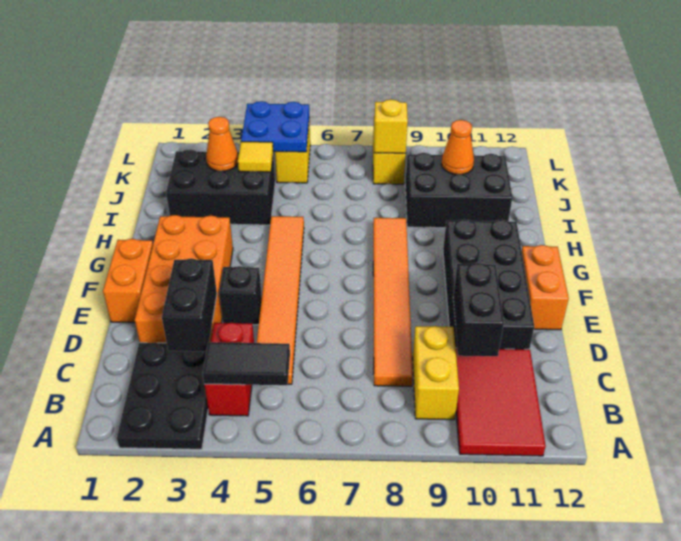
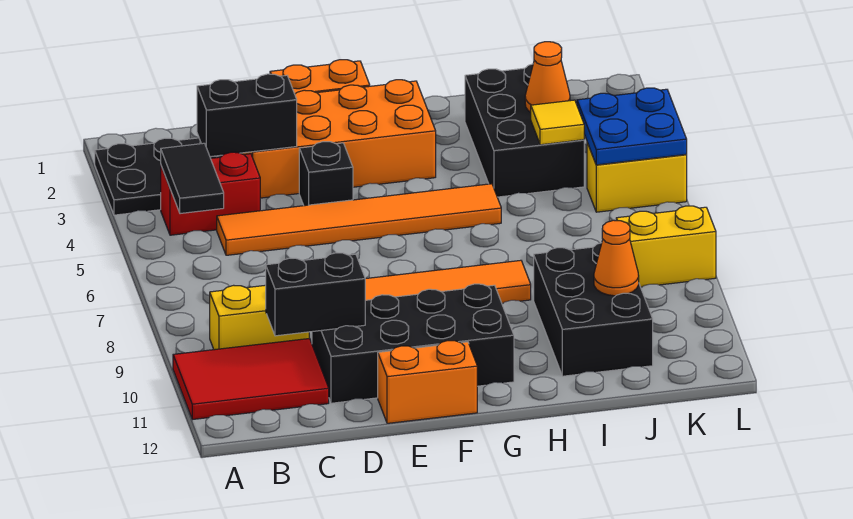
yellow 1x1 brick [374,99,408,153] -> none

